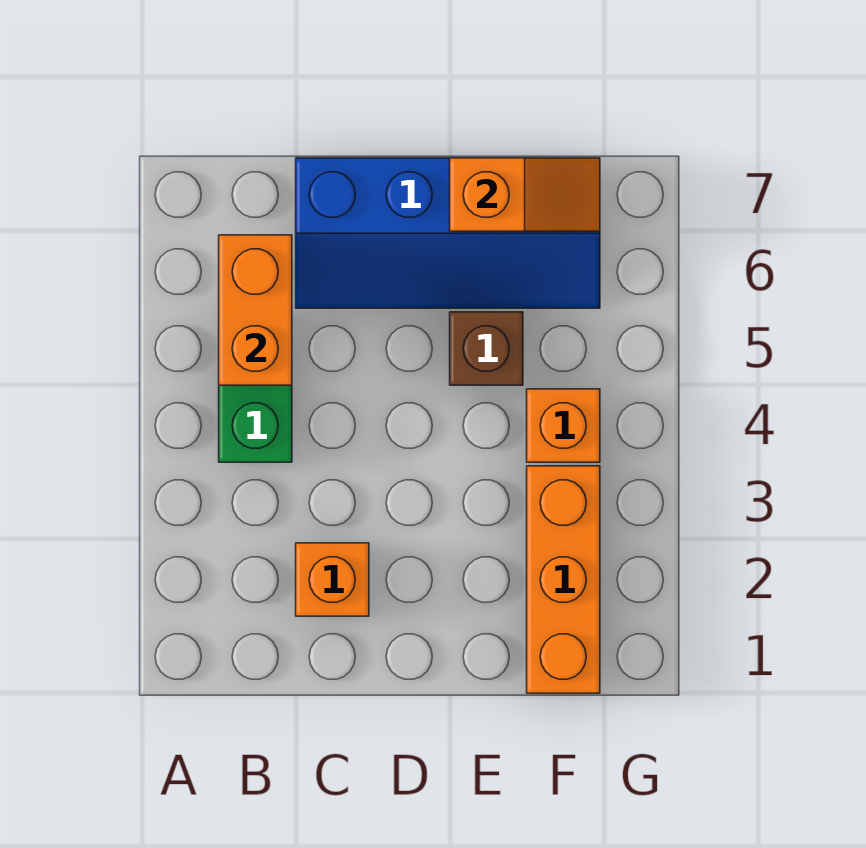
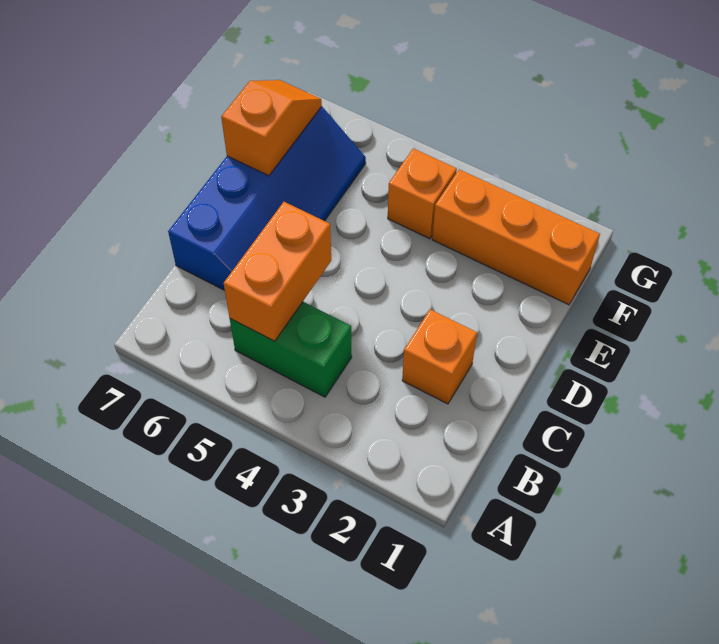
orange 1x2 brick [219,235,292,385] -> orange 1x2 brick turned to [224,202,331,341]
brown 1x1 brick [450,312,523,385] -> none

